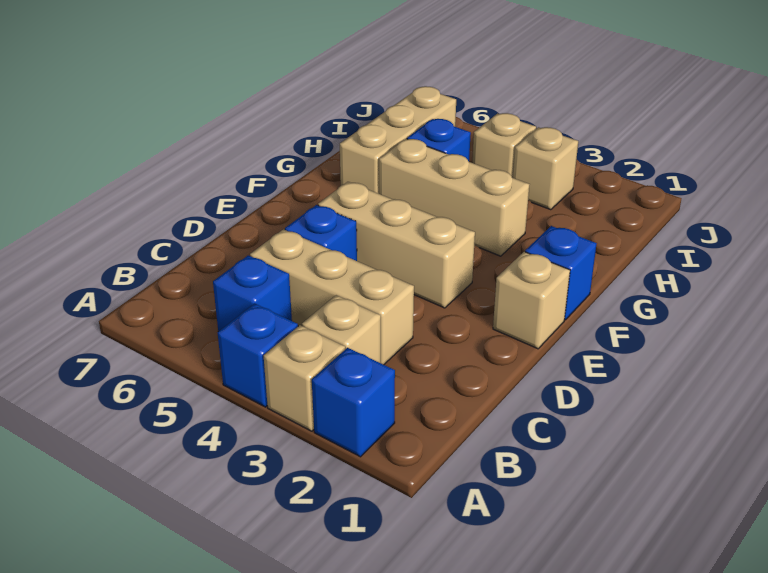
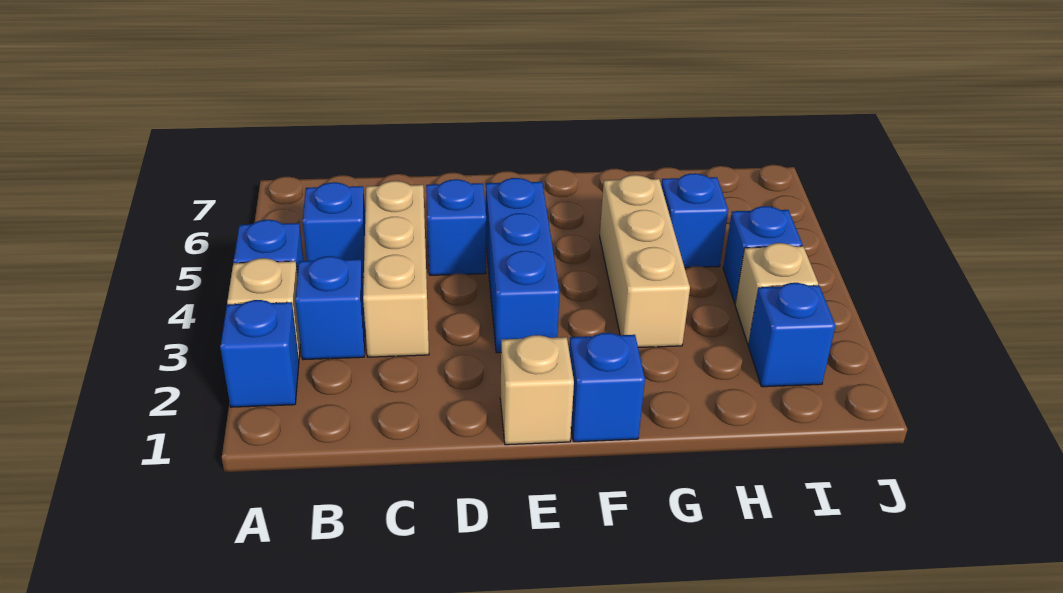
tan 1x1 brick [302,295,381,363] -> blue 1x1 brick [295,256,365,360]
tan 1x3 brick [318,182,475,308] -> blue 1x3 brick [486,178,560,353]
tan 1x3 brick [340,86,456,194] -> none
none -> blue 1x1 brick [748,283,836,387]
tan 1x1 brick [472,113,536,178] -> blue 1x1 brick [723,206,802,303]

